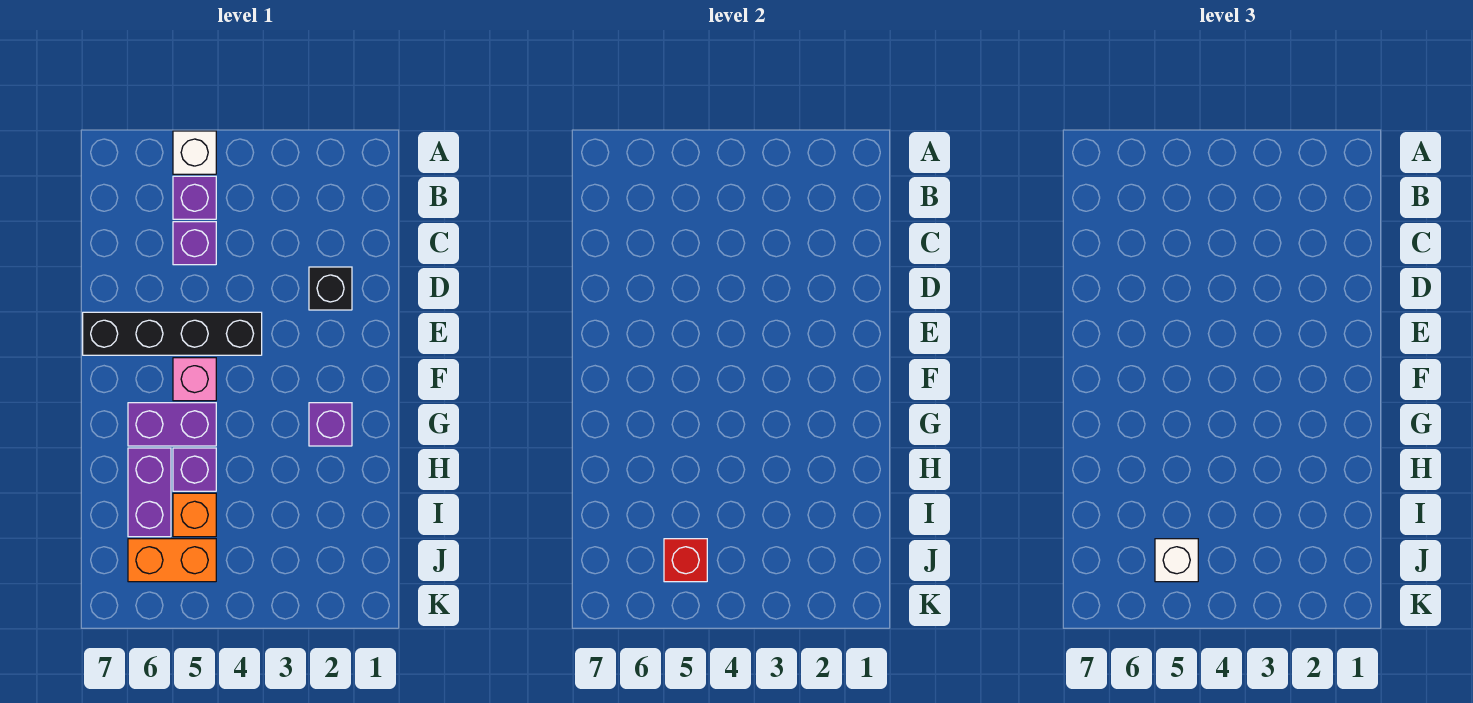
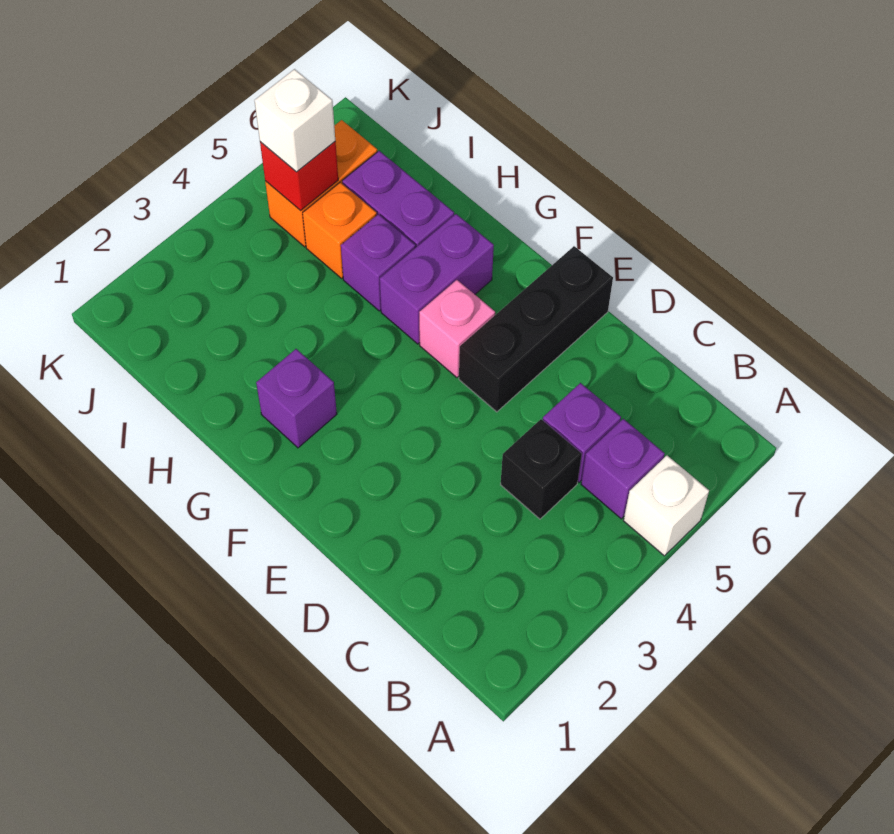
black 1x1 brick [309,267,352,310] -> black 1x1 brick moved to [501,419,582,519]
black 1x4 brick [83,312,262,355] -> black 1x3 brick [459,246,613,412]

